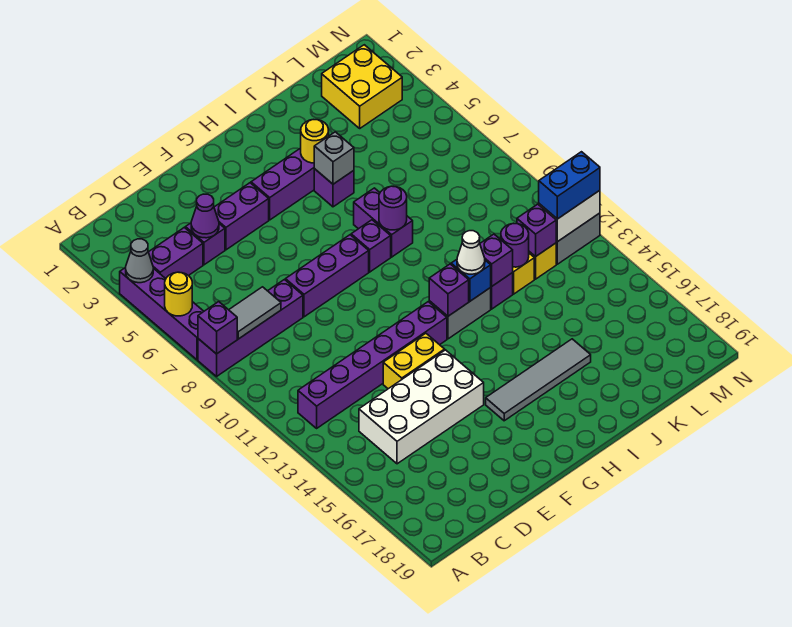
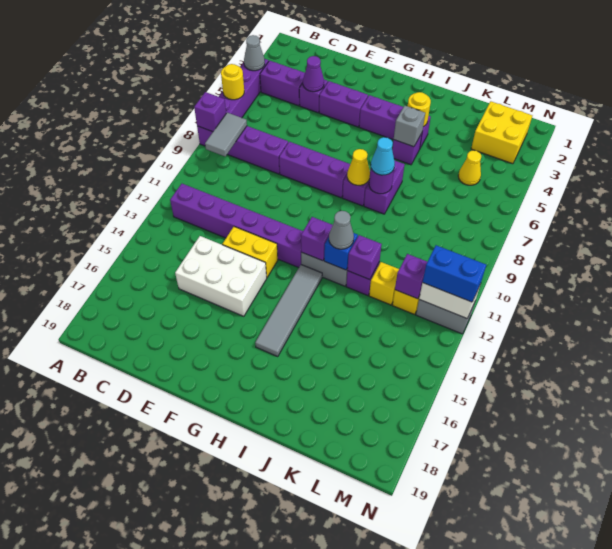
grey 1x2 tile [229,287,281,339] -> grey 1x2 tile turned to [205,113,247,156]
white 2x4 brick [359,350,484,464] -> white 2x3 brick [175,236,267,316]
grey 1x4 tile [486,339,591,421] -> grey 1x4 tile turned to [255,265,322,356]
none -> yellow 1x1 cone [347,149,370,185]
none -> cyan 1x1 cone [371,137,395,175]
white 1x1 cone [457,231,485,274] -> grey 1x1 cone [329,211,354,249]
purple 1x1 round brick [501,223,529,267] -> none
none -> yellow 1x1 cone [458,150,481,185]

